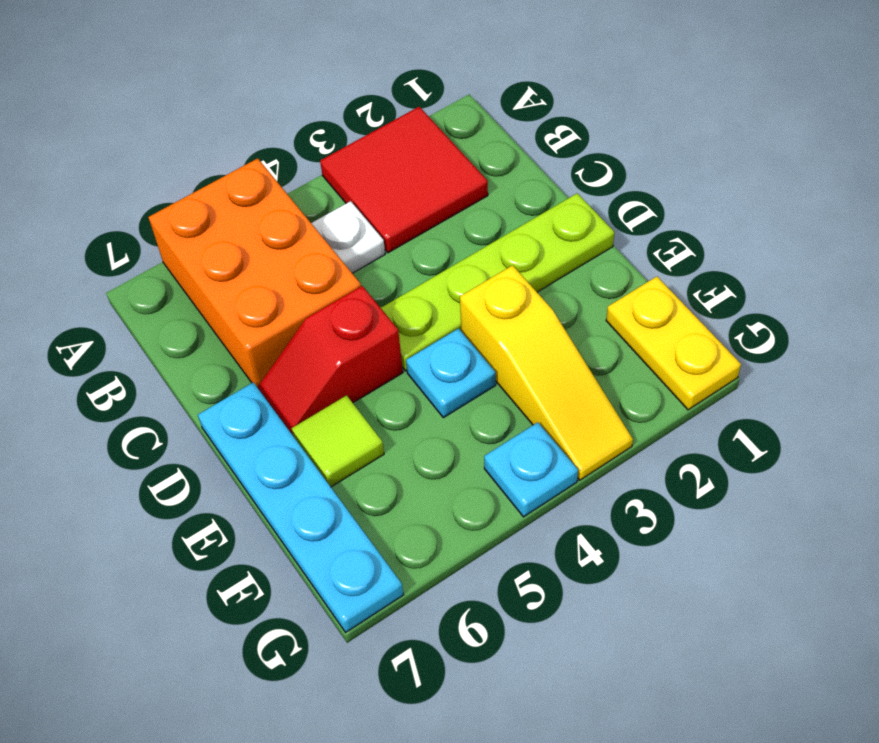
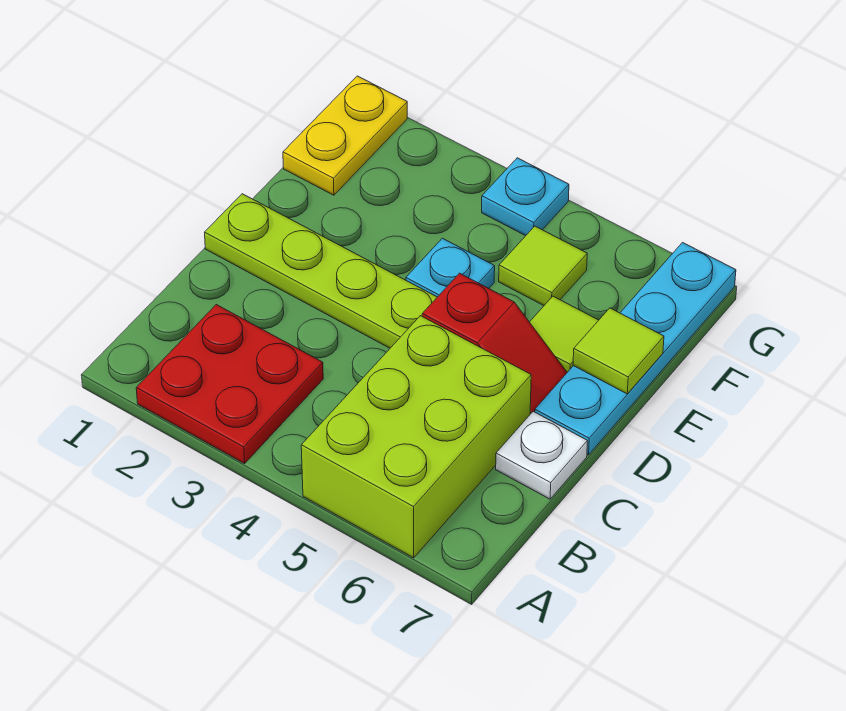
red 2x2 tile [320,107,488,253] -> red 2x2 plate [136,305,323,464]
orange 2x3 brick [148,158,361,388] -> lime 2x3 brick [301,316,531,558]
white 1x1 plate [311,201,385,273] -> white 1x1 plate moved to [496,411,587,499]
yellow 1x3 slope [460,265,633,480] -> none
none -> lime 1x1 tile [573,308,664,394]
none -> lime 1x1 tile [499,226,587,306]

